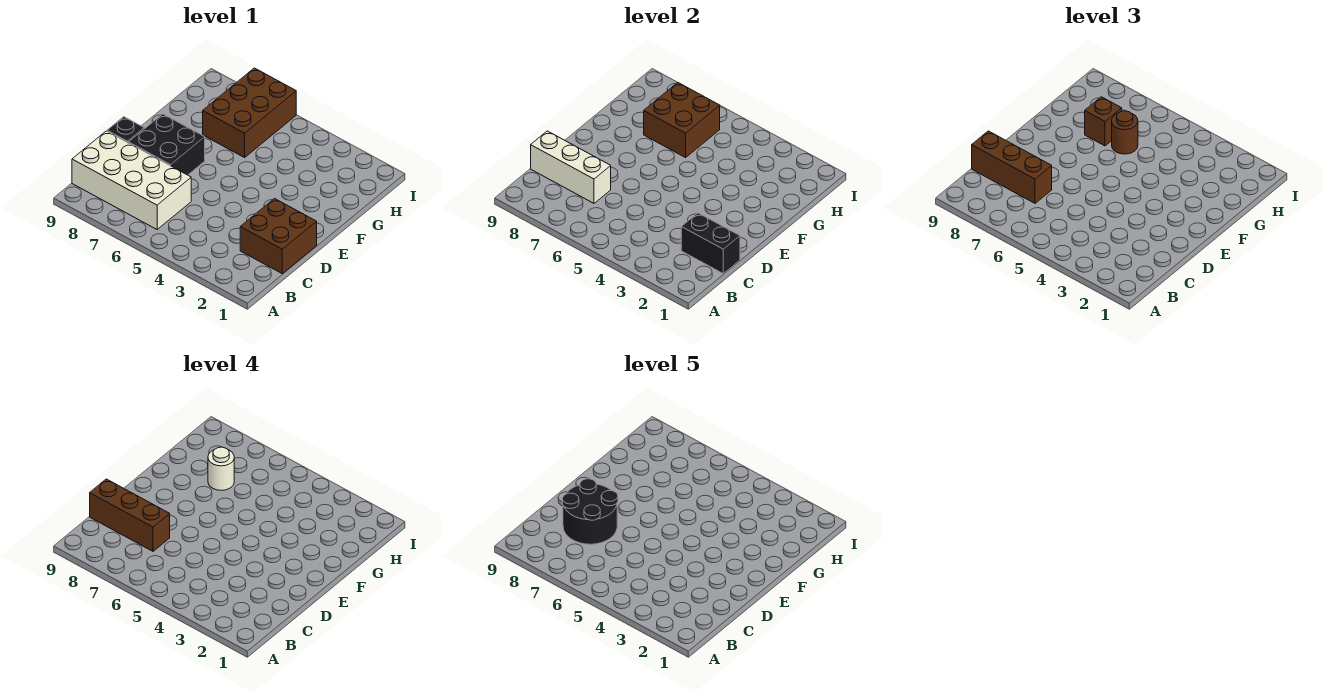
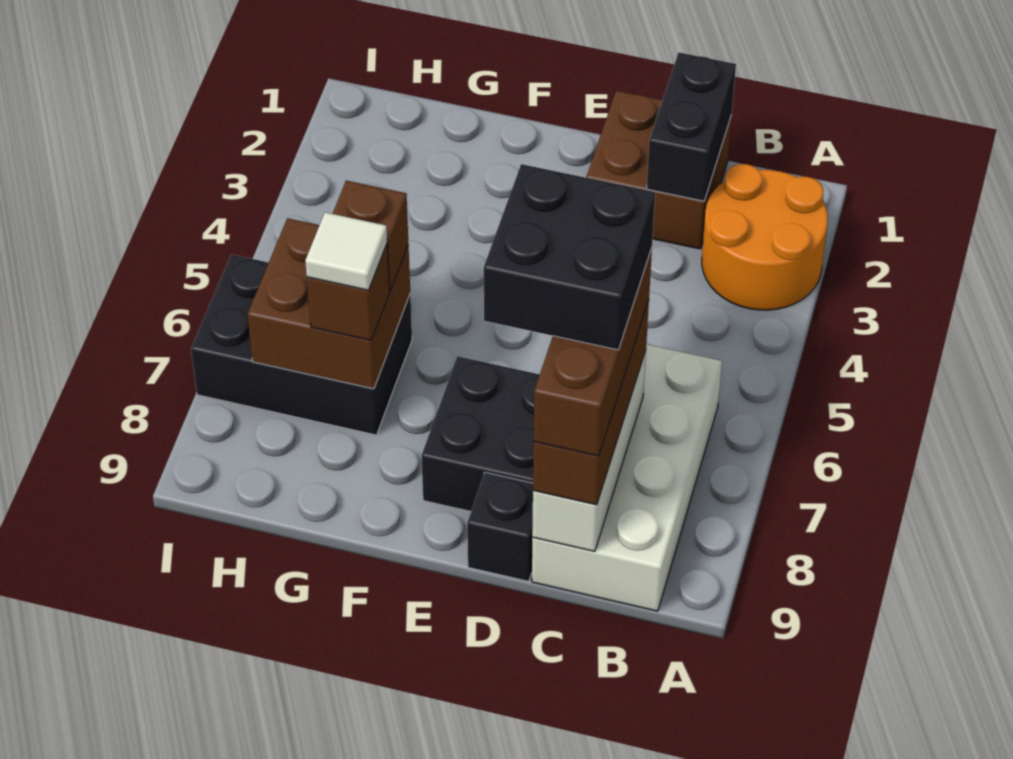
none -> orange 2x2 round brick [702,164,828,310]
black 2x2 round brick [562,479,618,544] -> black 2x2 brick [484,164,655,350]
brown 2x3 brick [203,68,296,158] -> black 2x3 brick [191,254,412,435]
brown 1x1 round brick [1112,111,1138,154] -> brown 1x1 brick [333,181,408,290]
white 1x1 round brick [208,447,234,490] -> white 1x1 tile [305,212,387,290]

